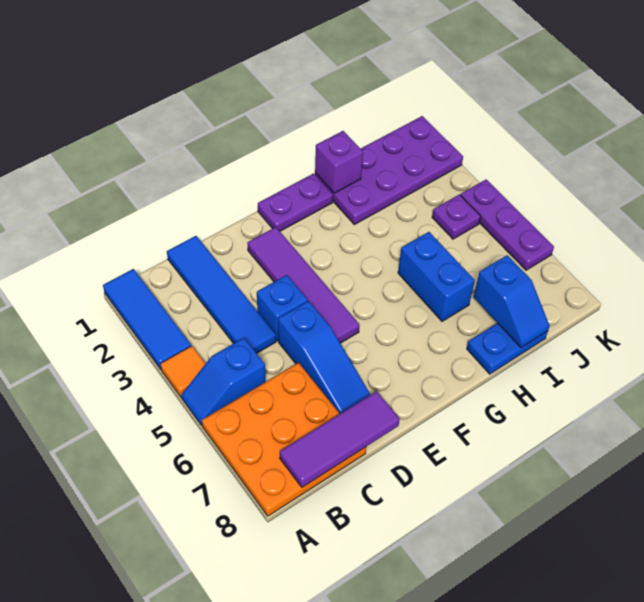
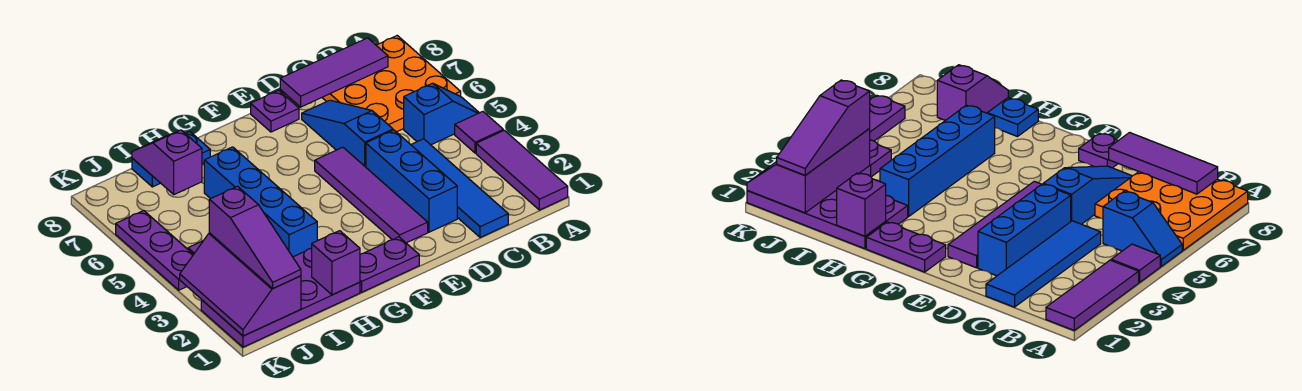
blue 1x3 tile [103,269,191,369] -> purple 1x3 tile [476,130,568,210]
orange 1x1 tile [161,346,205,397] -> purple 1x1 tile [455,112,503,153]
blue 1x1 brick [257,275,307,341] -> blue 1x3 brick [366,130,457,232]
none -> purple 1x1 plate [251,90,299,132]
blue 1x2 brick [398,232,475,321] -> blue 1x4 brick [204,147,317,257]
blue 1x2 slope [474,255,550,348] -> purple 1x2 slope [132,130,202,194]
none -> purple 2x3 slope [180,233,301,336]
none -> purple 1x3 slope [209,186,301,288]

